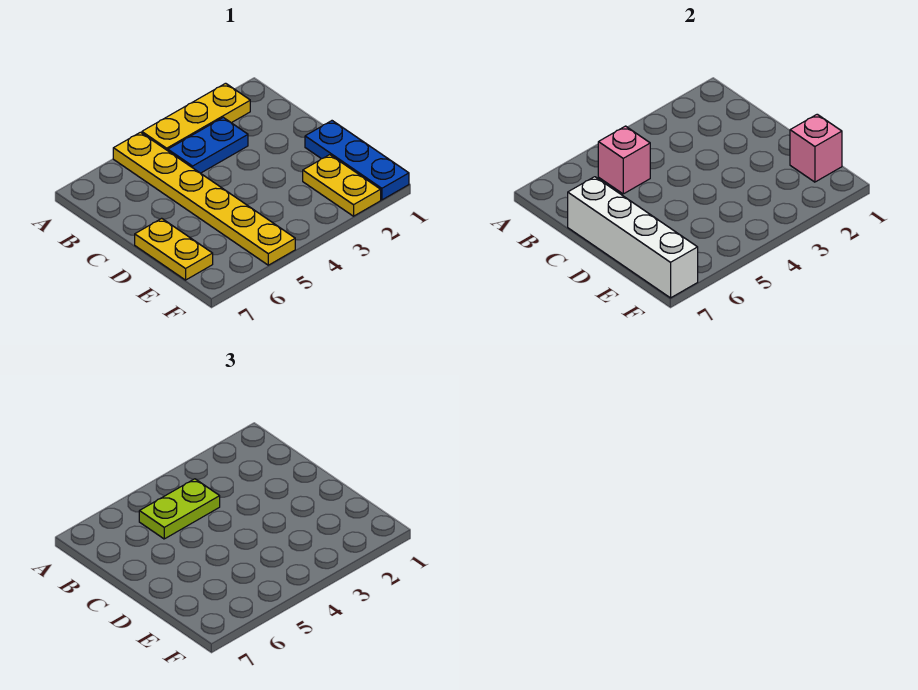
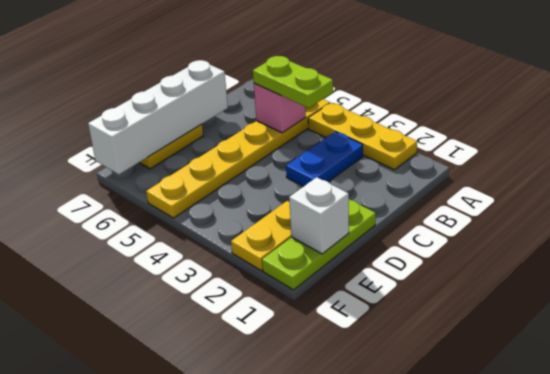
blue 1x2 plate [168,117,248,173] -> blue 1x2 plate turned to [286,132,363,186]
blue 1x3 plate [305,121,409,200] -> lime 1x3 plate [262,199,376,290]
pink 1x1 brick [790,114,842,182] -> white 1x1 brick [289,177,349,254]

